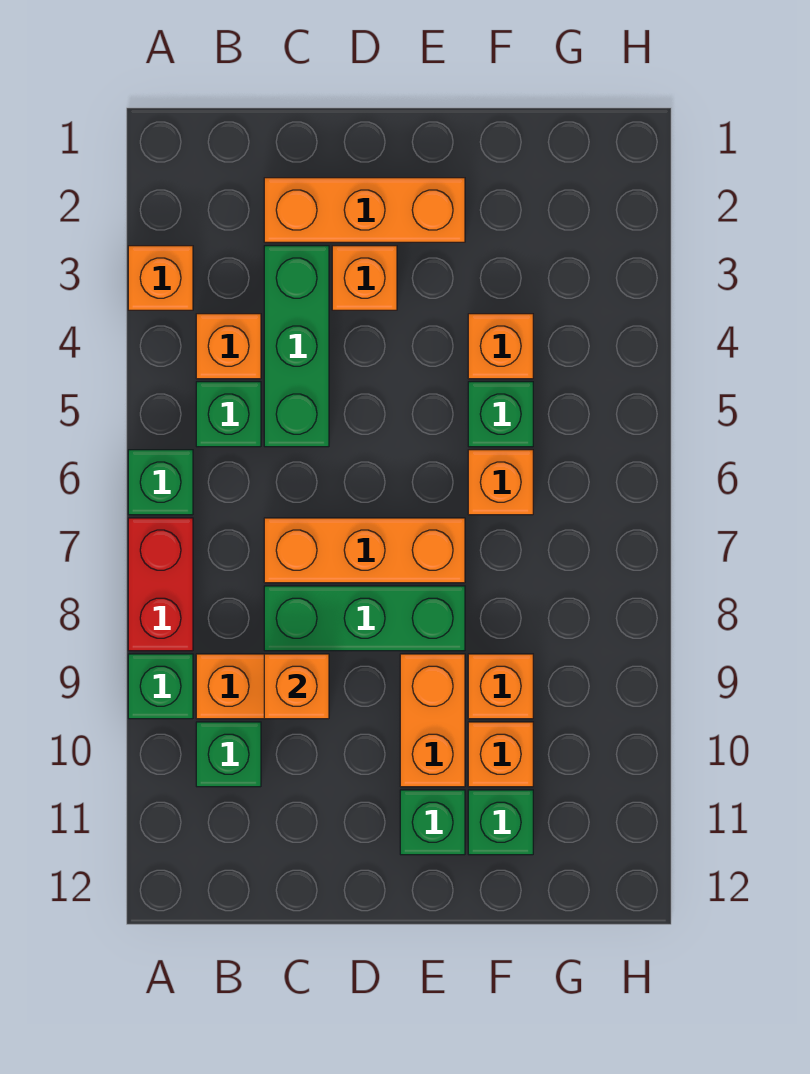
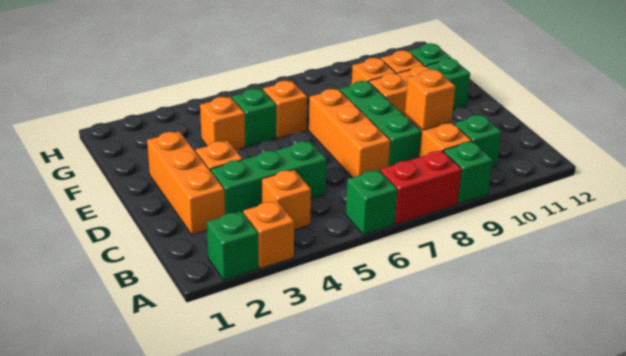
green 1x1 brick [196,382,261,447] -> green 1x1 brick moved to [207,211,258,280]

